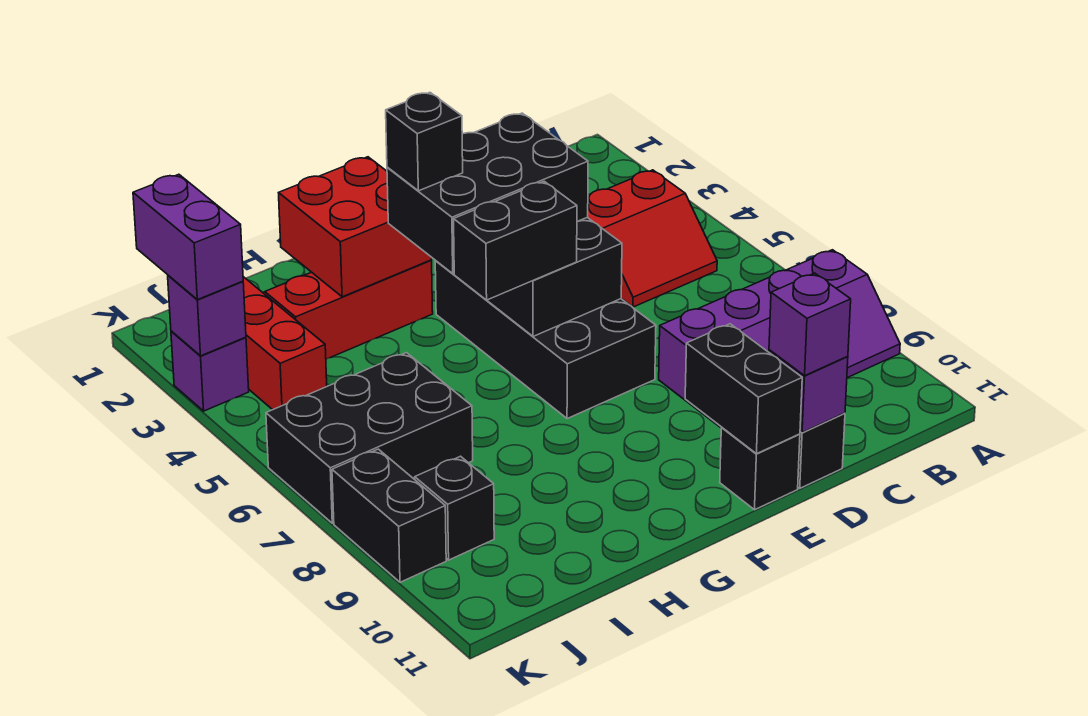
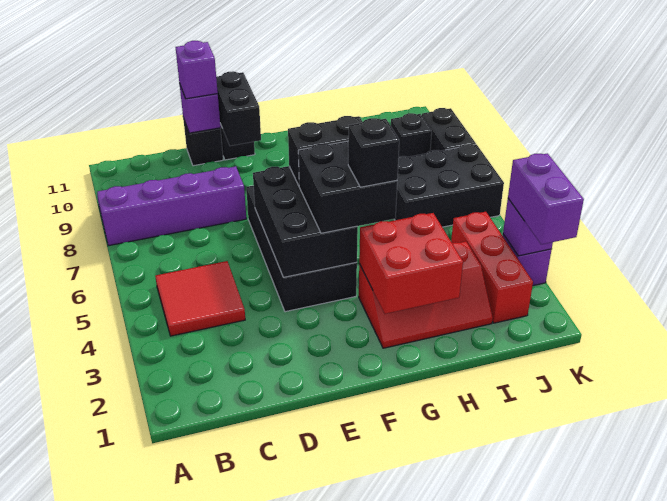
red 2x2 slope [588,170,717,307] -> red 2x2 tile [155,261,245,336]
black 2x3 brick [387,113,588,274] -> black 2x2 brick [298,141,397,233]

